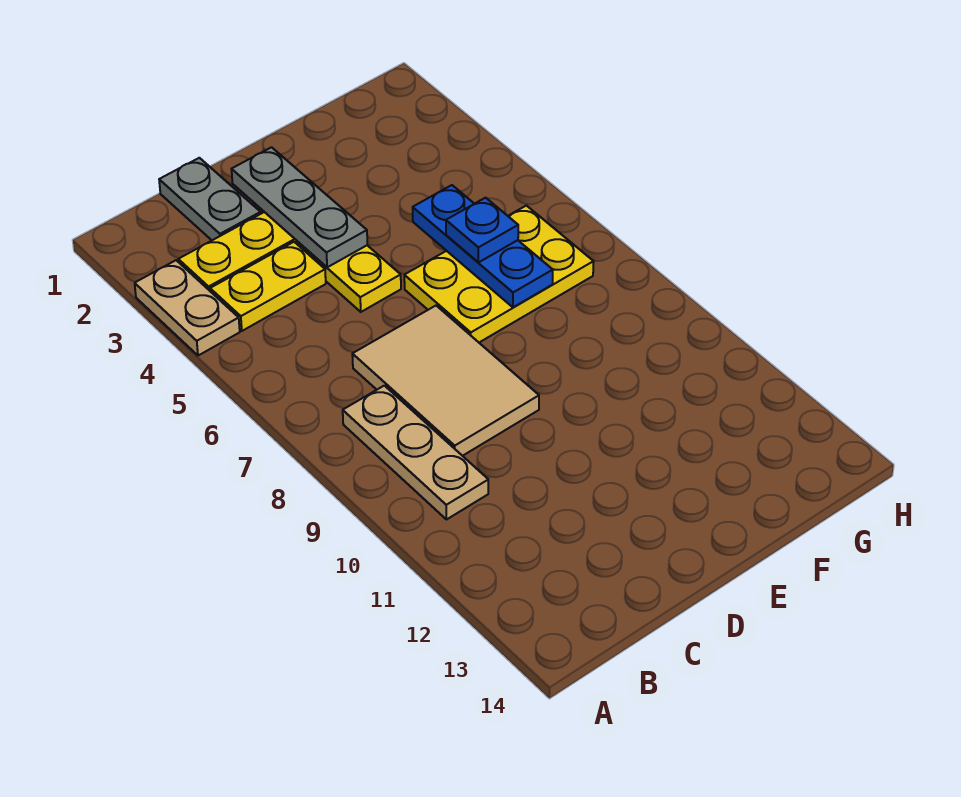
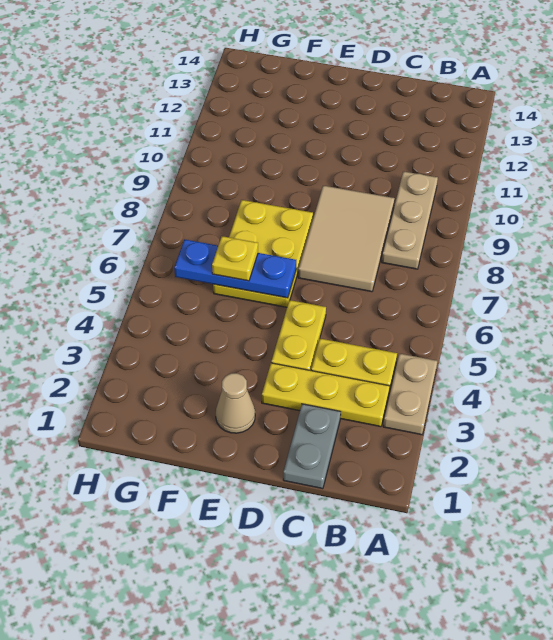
grey 1x3 plate [232,147,367,267] -> none
none -> tan 1x1 cone [216,373,255,433]
yellow 2x3 plate [404,206,594,342] -> yellow 2x3 plate turned to [213,200,313,307]
blue 1x3 plate [413,185,553,307] -> blue 1x3 plate turned to [174,239,296,298]
blue 1x1 plate [446,198,518,262] -> yellow 1x1 plate [212,236,258,281]

